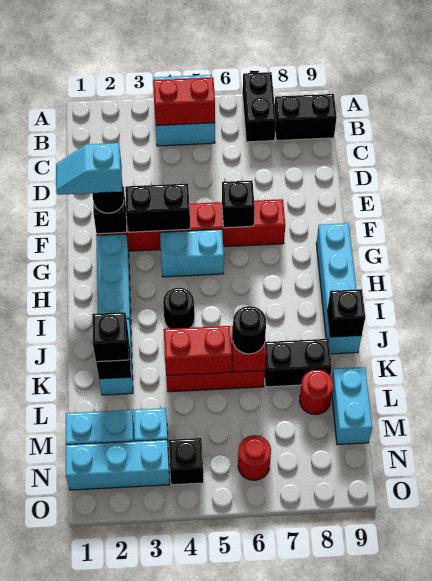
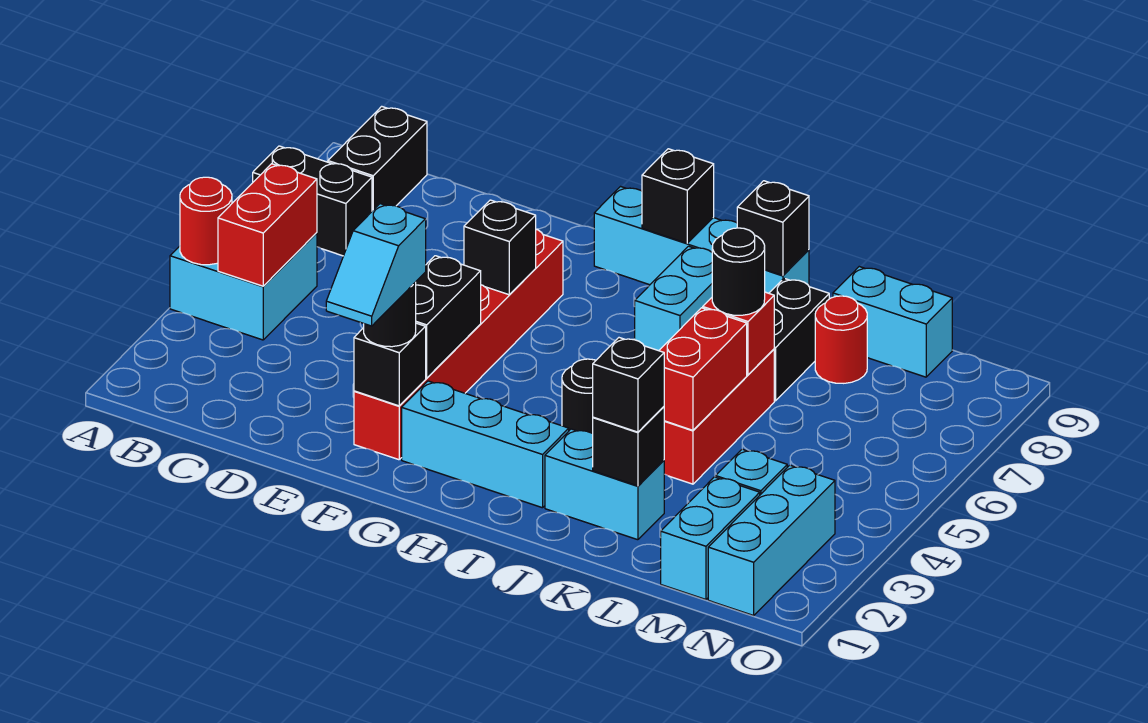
cyan 1x2 brick [160,229,224,277] -> cyan 1x2 brick moved to [635,246,712,351]
black 1x1 brick [169,438,204,485] -> black 1x1 brick moved to [642,149,714,243]
red 1x1 round brick [238,435,271,480] -> red 1x1 round brick moved to [180,177,232,265]

